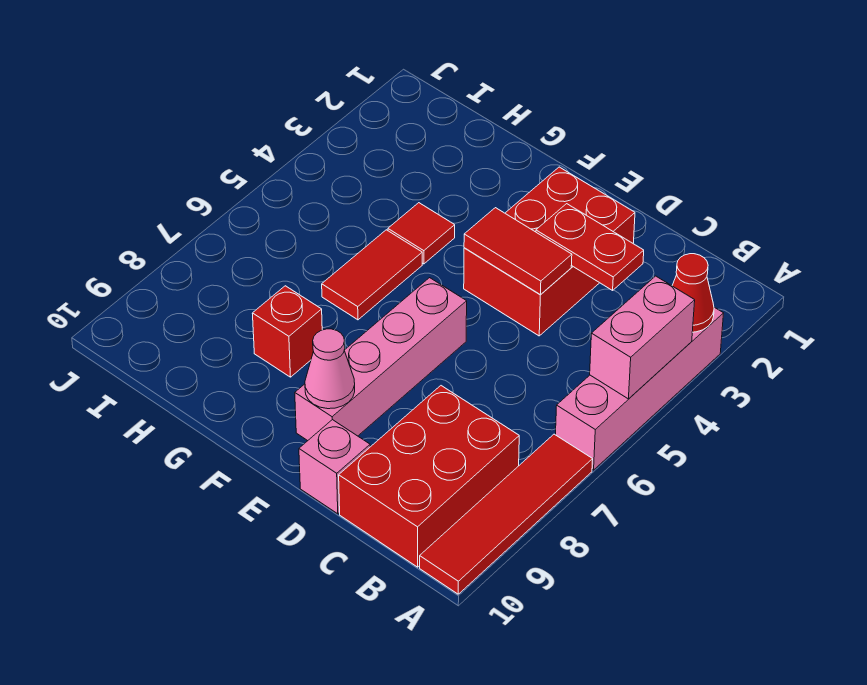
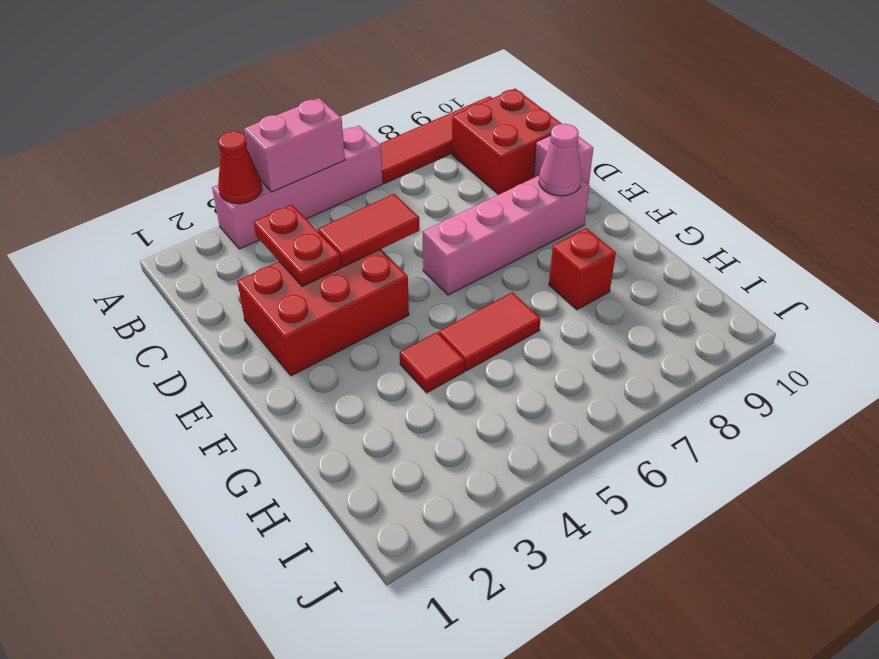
red 2x3 brick [339,386,519,567] -> red 2x2 brick [452,89,562,195]
red 1x2 tile [464,208,572,295] -> red 1x2 tile turned to [318,194,419,267]

